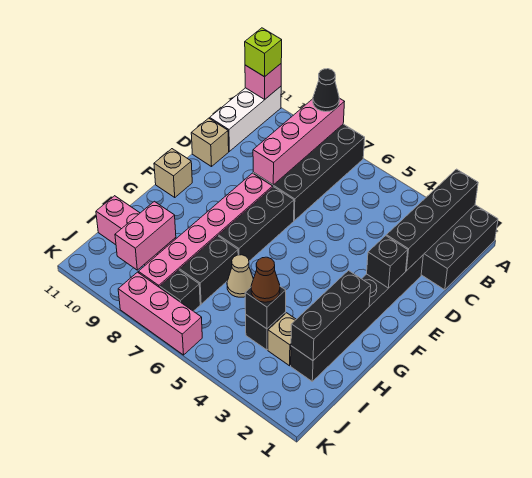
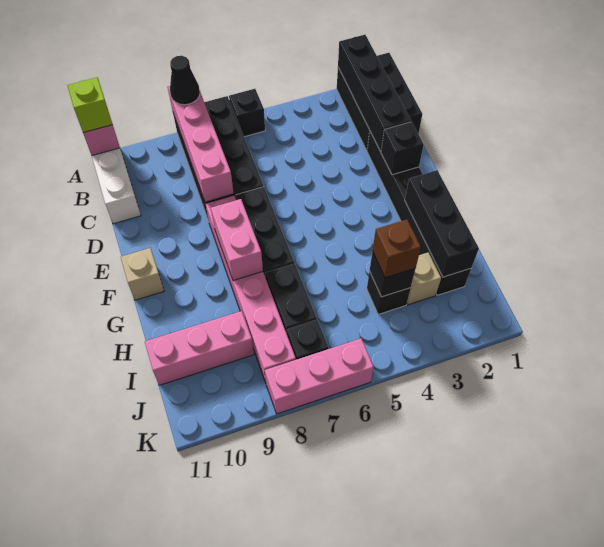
none -> black 1x1 brick [229,89,265,137]
tan 1x1 brick [191,118,229,167] -> none
tan 1x1 cone [227,255,253,297] -> none
brown 1x1 cone [251,257,280,302] -> brown 1x1 brick [372,220,421,278]
pink 1x2 brick [115,201,176,270] -> pink 1x2 brick moved to [211,199,263,281]

